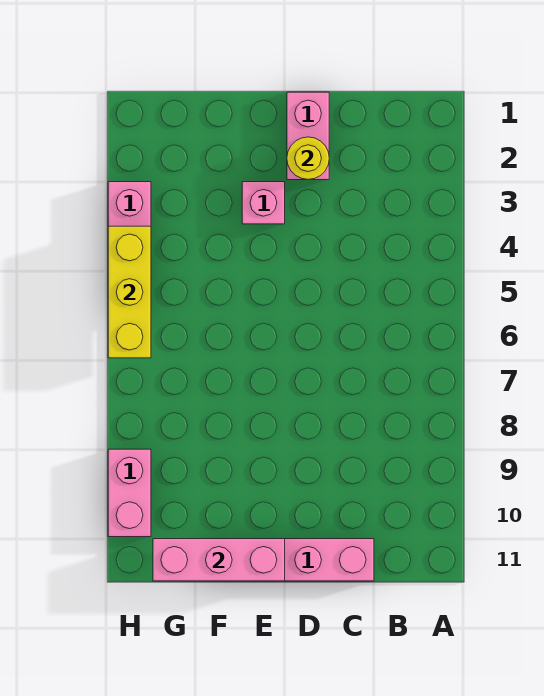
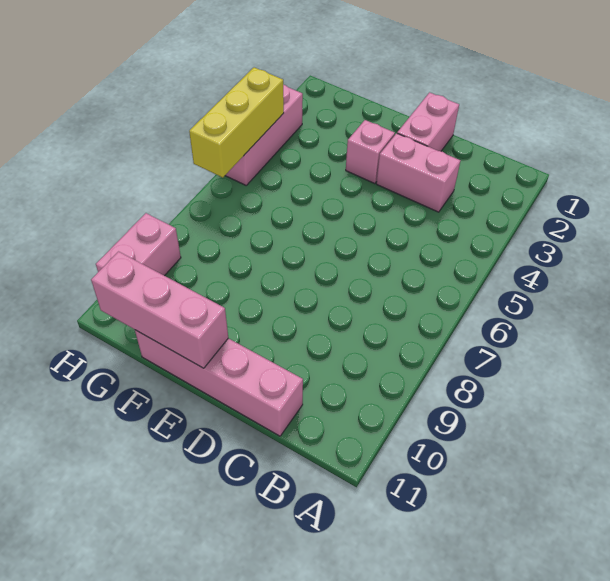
none -> pink 1x2 brick [376,133,461,212]
yellow 1x1 round brick [287,137,329,180] -> none

